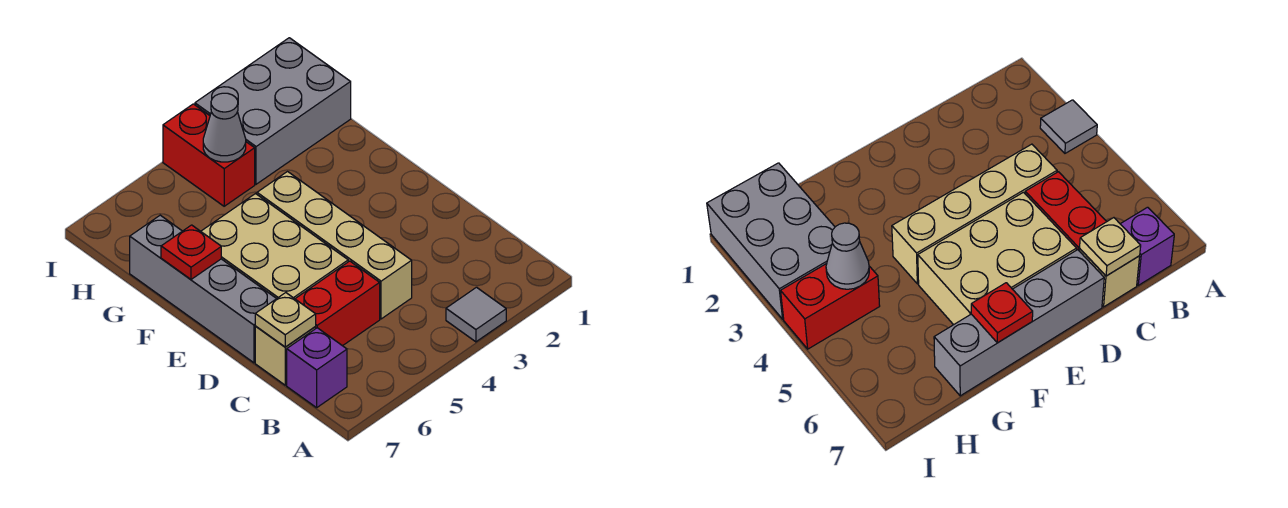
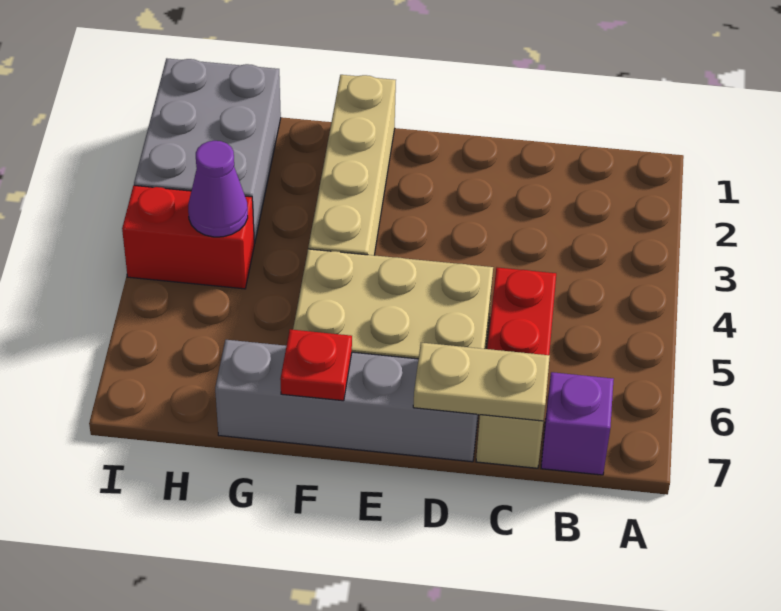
grey 1x1 tile [446,287,506,342] -> none
tan 1x4 brick [257,172,412,319] -> tan 1x4 brick turned to [308,75,396,255]
tan 1x1 plate [255,293,316,347] -> tan 1x2 plate [413,343,550,421]
grey 1x1 cone [203,93,246,162] -> purple 1x1 cone [188,141,248,237]

